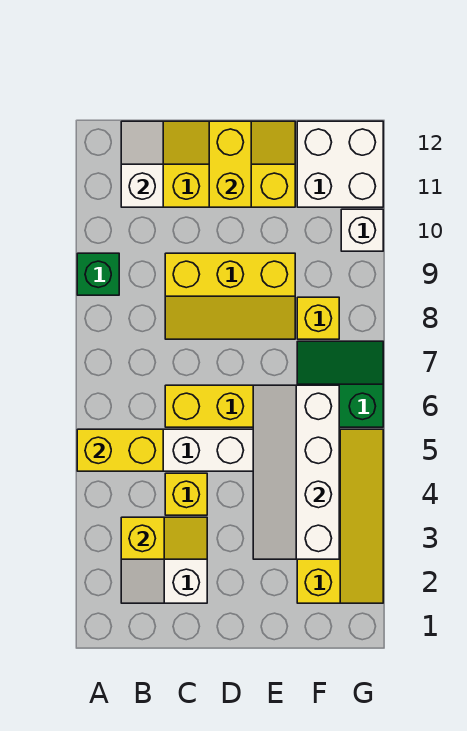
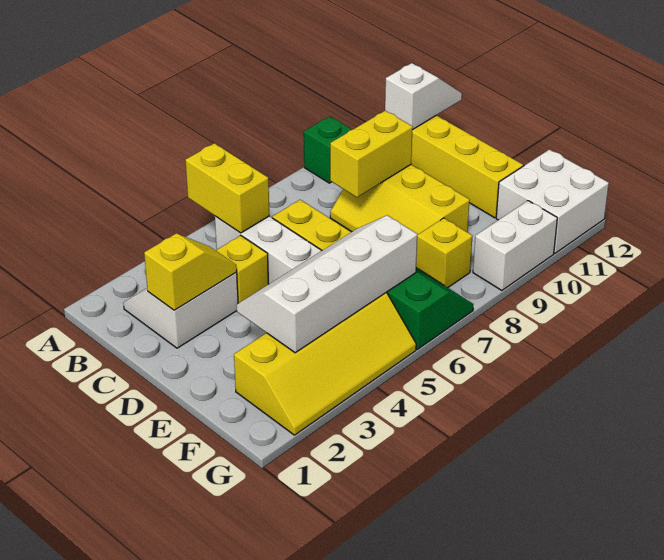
yellow 1x2 slope [121,517,207,559] -> yellow 1x2 slope turned to [144,233,237,310]
yellow 1x2 brick [209,121,251,207] -> yellow 1x2 brick moved to [330,111,413,197]
white 1x1 brick [341,209,383,251] -> white 1x2 brick [473,201,557,291]

